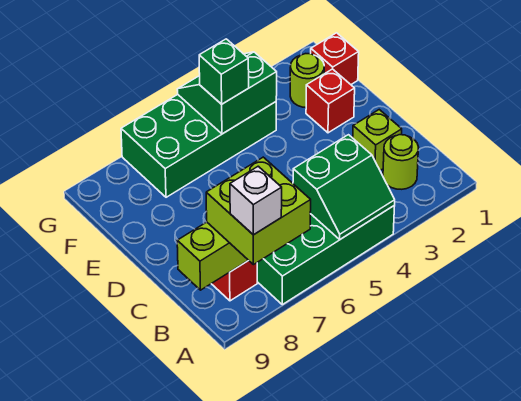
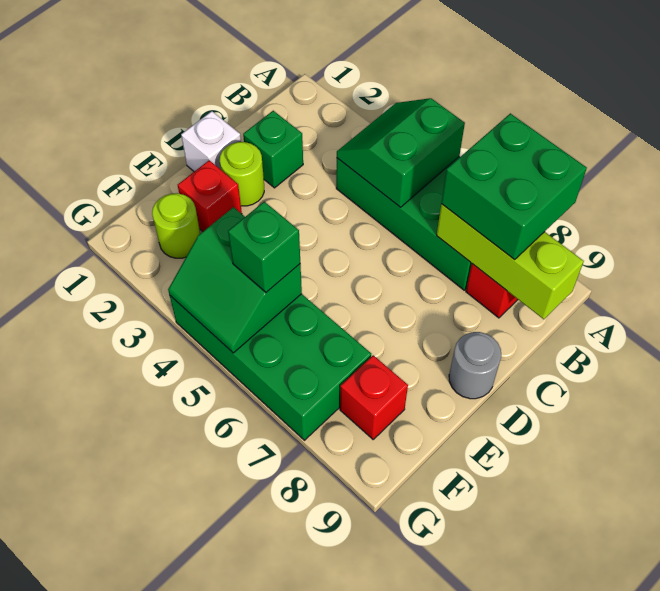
green 2x2 slope [293,135,395,239] -> green 2x2 slope turned to [337,98,465,207]
lime 2x2 brick [206,157,311,265] -> green 2x2 brick [441,113,587,260]
white 1x1 brick [230,166,282,235] -> white 1x1 brick moved to [181,111,241,171]
lime 1x1 round brick [383,135,418,189] -> lime 1x1 round brick moved to [220,142,264,206]
lime 1x1 brick [353,110,402,170] -> green 1x1 brick [243,111,303,188]
none -> grey 1x1 round brick [449,332,501,399]
red 1x1 brick [311,33,359,84] -> red 1x1 brick moved to [340,355,408,439]

